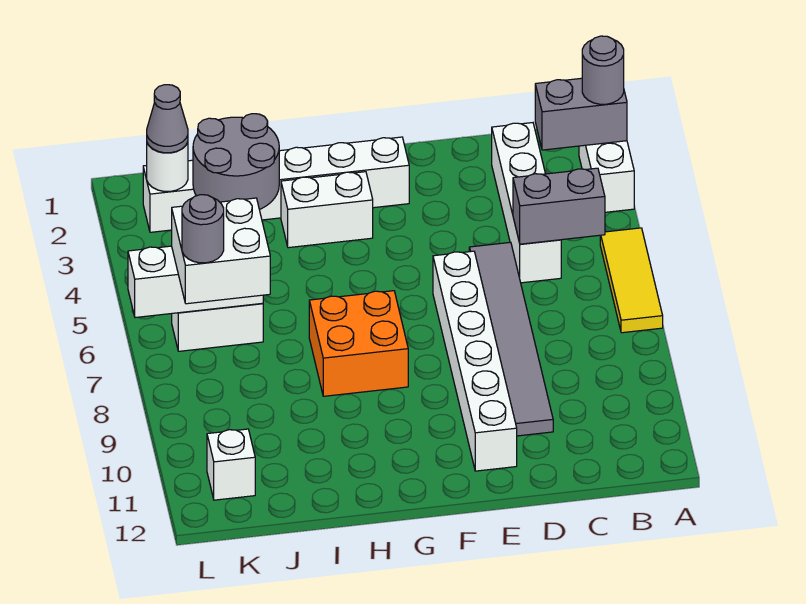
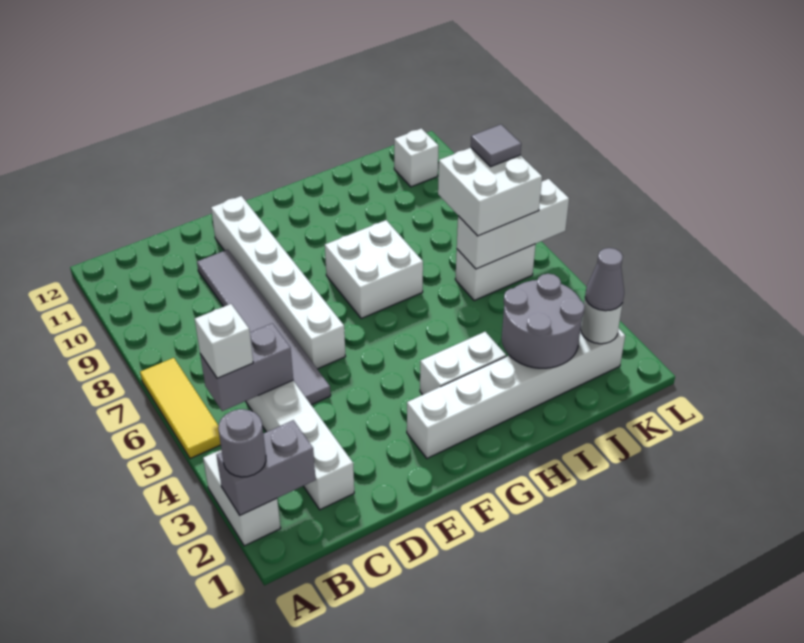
none -> white 1x1 brick [195,304,253,378]
orange 2x2 brick [309,291,408,396] -> white 2x2 brick [325,220,423,319]
grey 1x1 round brick [182,195,224,263] -> grey 1x1 tile [471,125,521,167]

